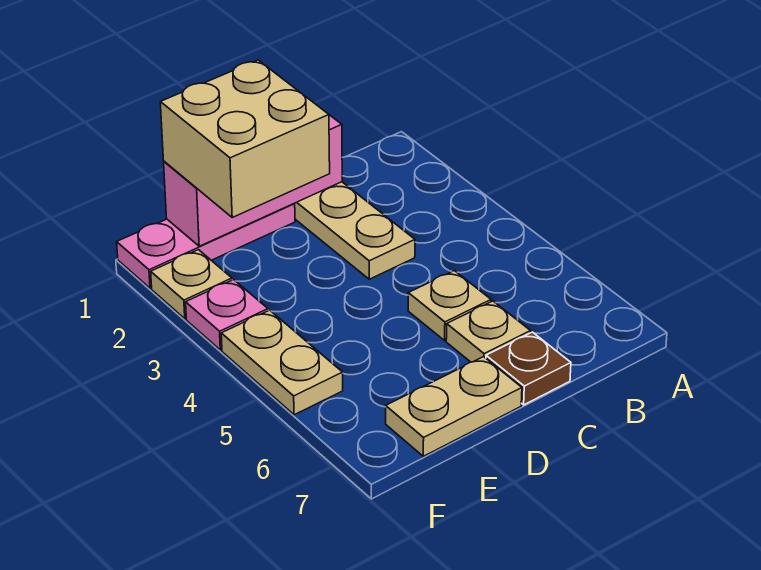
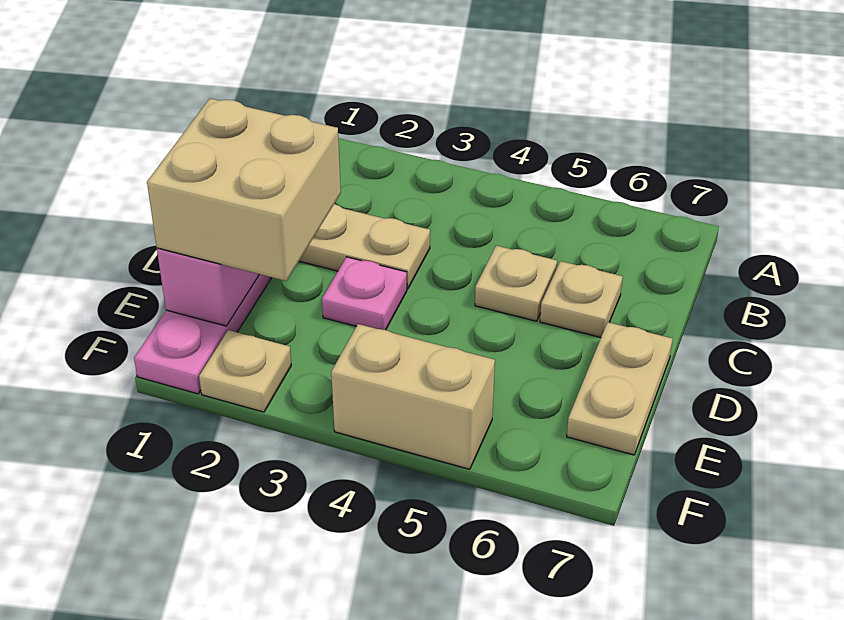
brown 1x1 plate [486,332,571,405] -> none
pink 1x1 plate [186,280,268,350] -> pink 1x1 plate moved to [322,257,407,330]
tan 1x2 plate [221,310,343,415] -> tan 1x2 brick [331,324,495,469]

